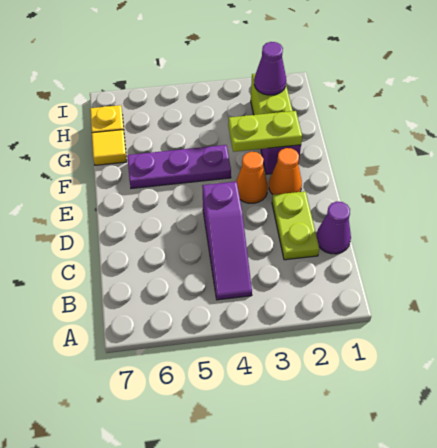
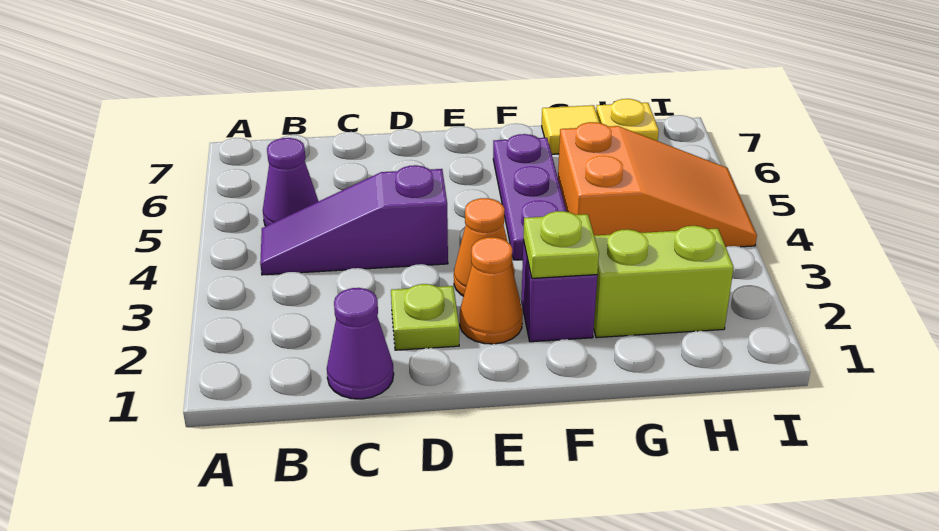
lime 1x2 plate [272,191,319,260] -> lime 1x1 plate [391,284,459,350]
lime 1x2 plate [228,111,302,152] -> lime 1x1 plate [523,211,599,278]
none -> orange 2x3 slope [558,122,757,247]
purple 1x1 cone [254,42,286,95] -> purple 1x1 cone moved to [263,138,319,226]

